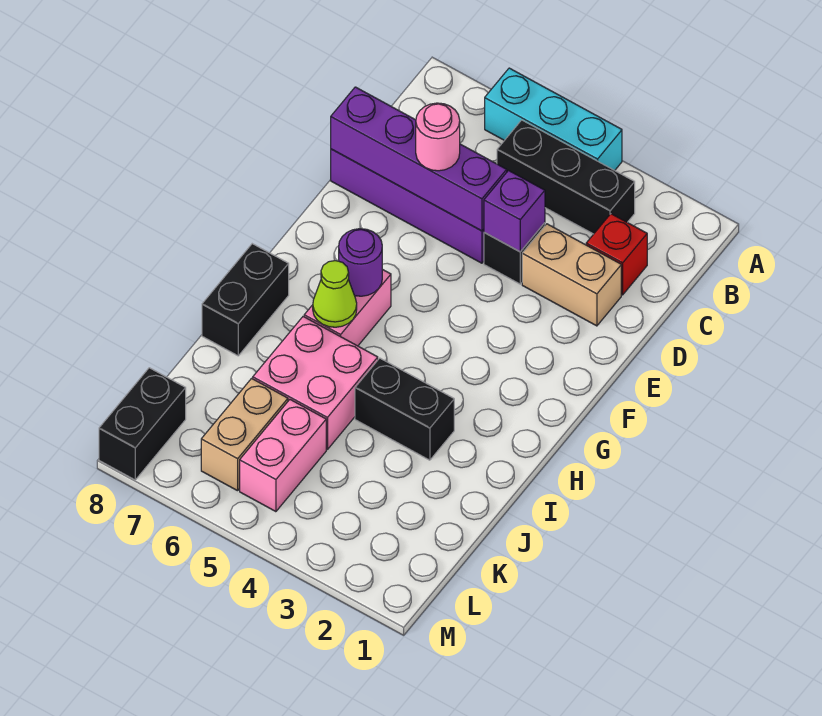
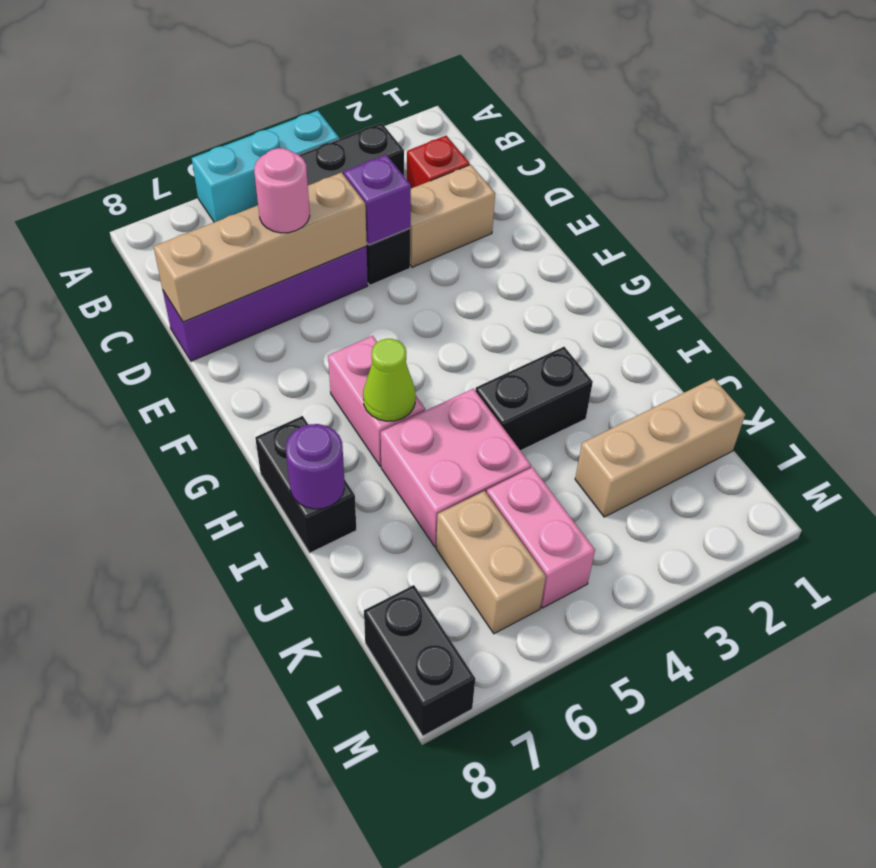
purple 1x4 brick [331,87,507,231] -> tan 1x4 brick [153,173,367,322]
purple 1x1 round brick [339,229,382,296] -> purple 1x1 round brick moved to [286,424,345,509]
none -> tan 1x3 brick [575,378,745,517]

